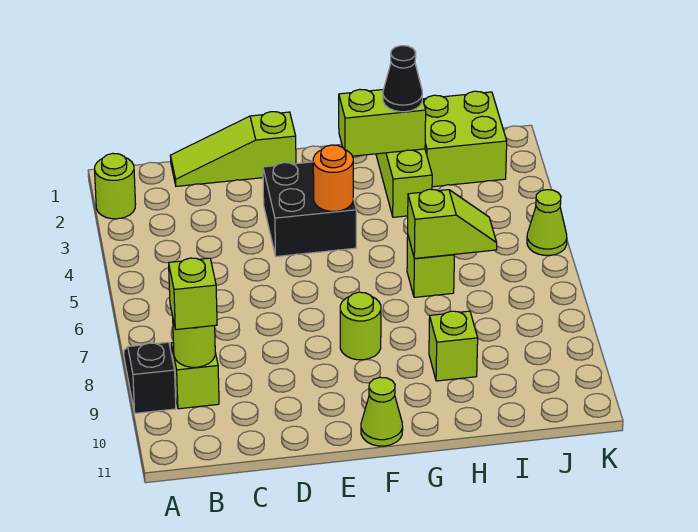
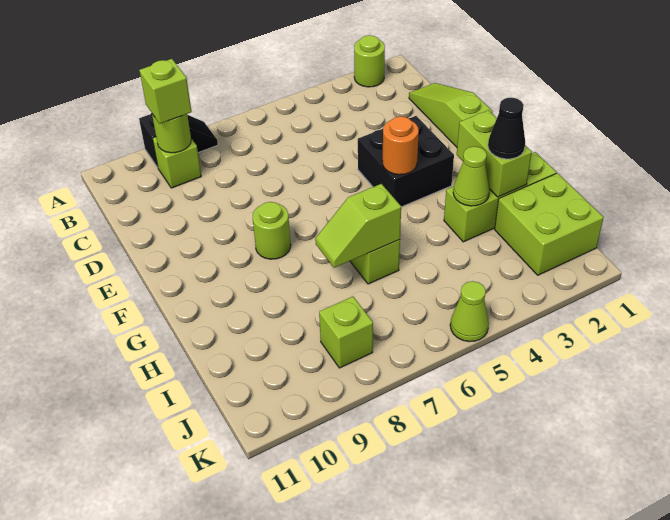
lime 1x1 cone [361,377,403,446] -> lime 1x1 cone moved to [453,146,490,206]
lime 1x2 slope [408,189,497,259] -> lime 1x2 slope turned to [315,184,401,268]
lime 1x1 brick [429,311,478,381] -> lime 1x1 brick moved to [319,297,373,368]

